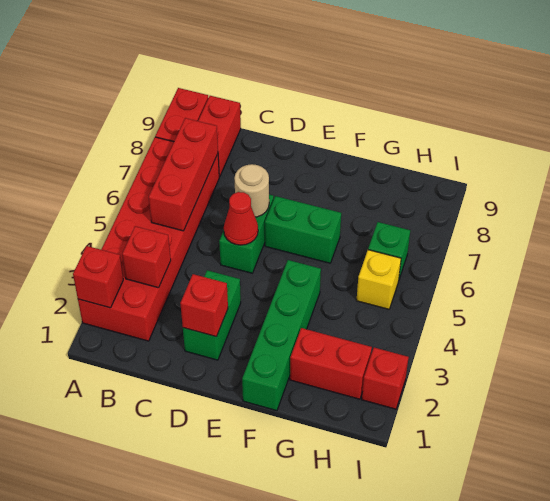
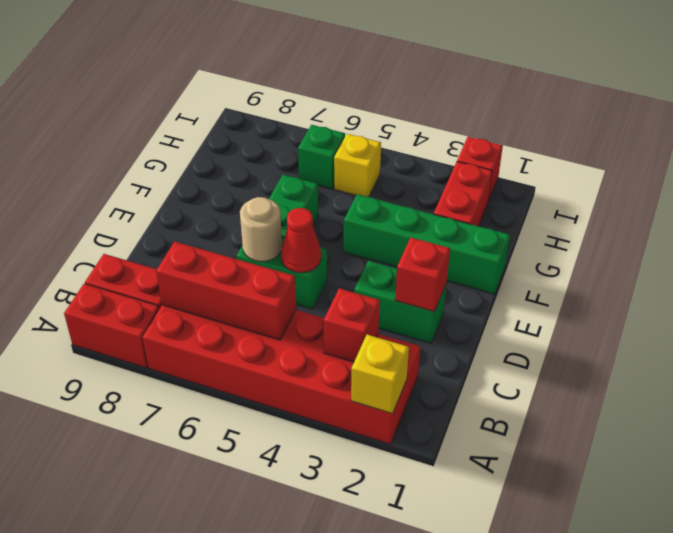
red 1x1 brick [73,246,123,308] -> yellow 1x1 brick [351,335,409,414]

